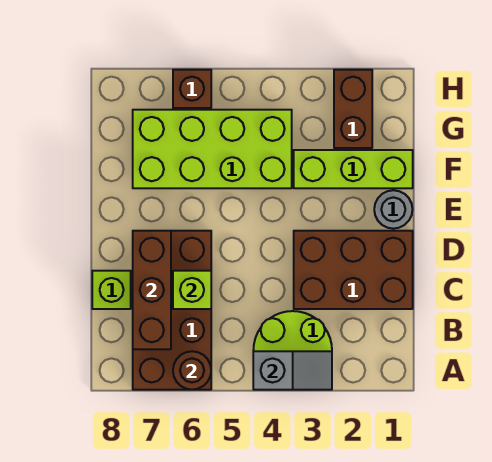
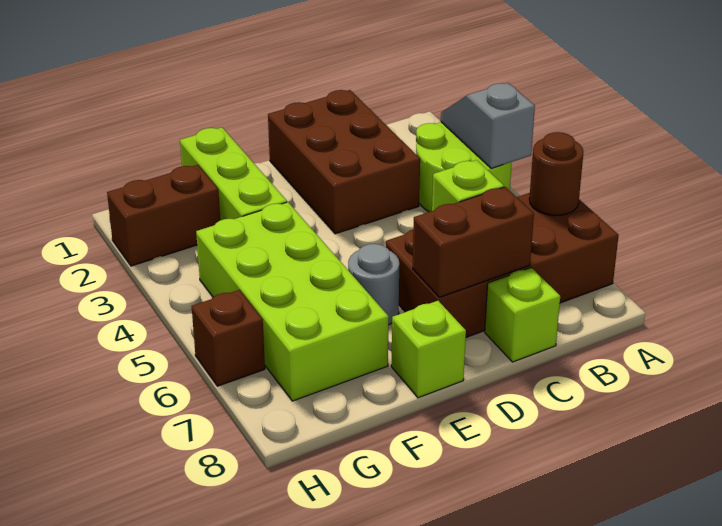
brown 1x3 brick [133,231,171,349] -> brown 1x2 brick [413,187,534,297]
grey 1x1 round brick [374,190,412,229] -> grey 1x1 round brick moved to [348,244,399,325]
none -> lime 1x1 brick [391,301,466,398]

